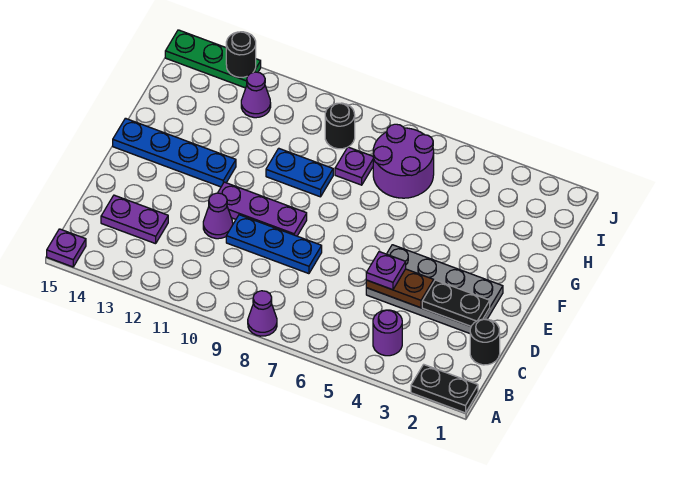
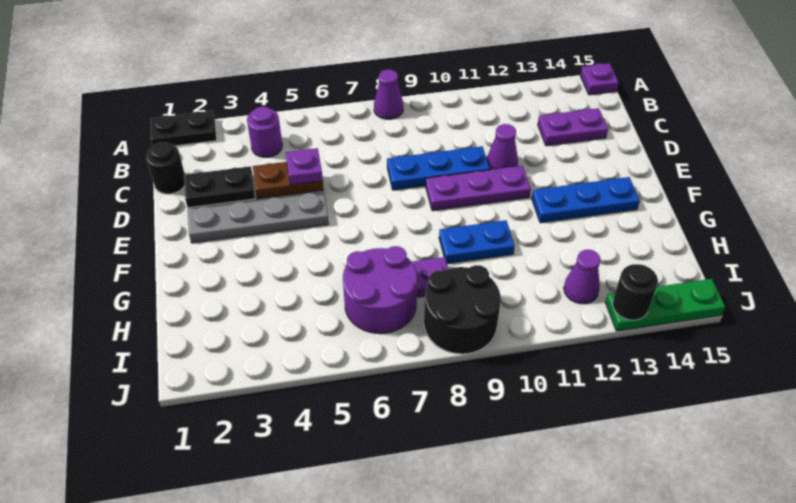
blue 1x4 plate [113,118,236,187] -> blue 1x3 plate [532,177,640,223]
black 1x1 round brick [325,103,355,149] -> black 2x2 round brick [424,265,501,354]

